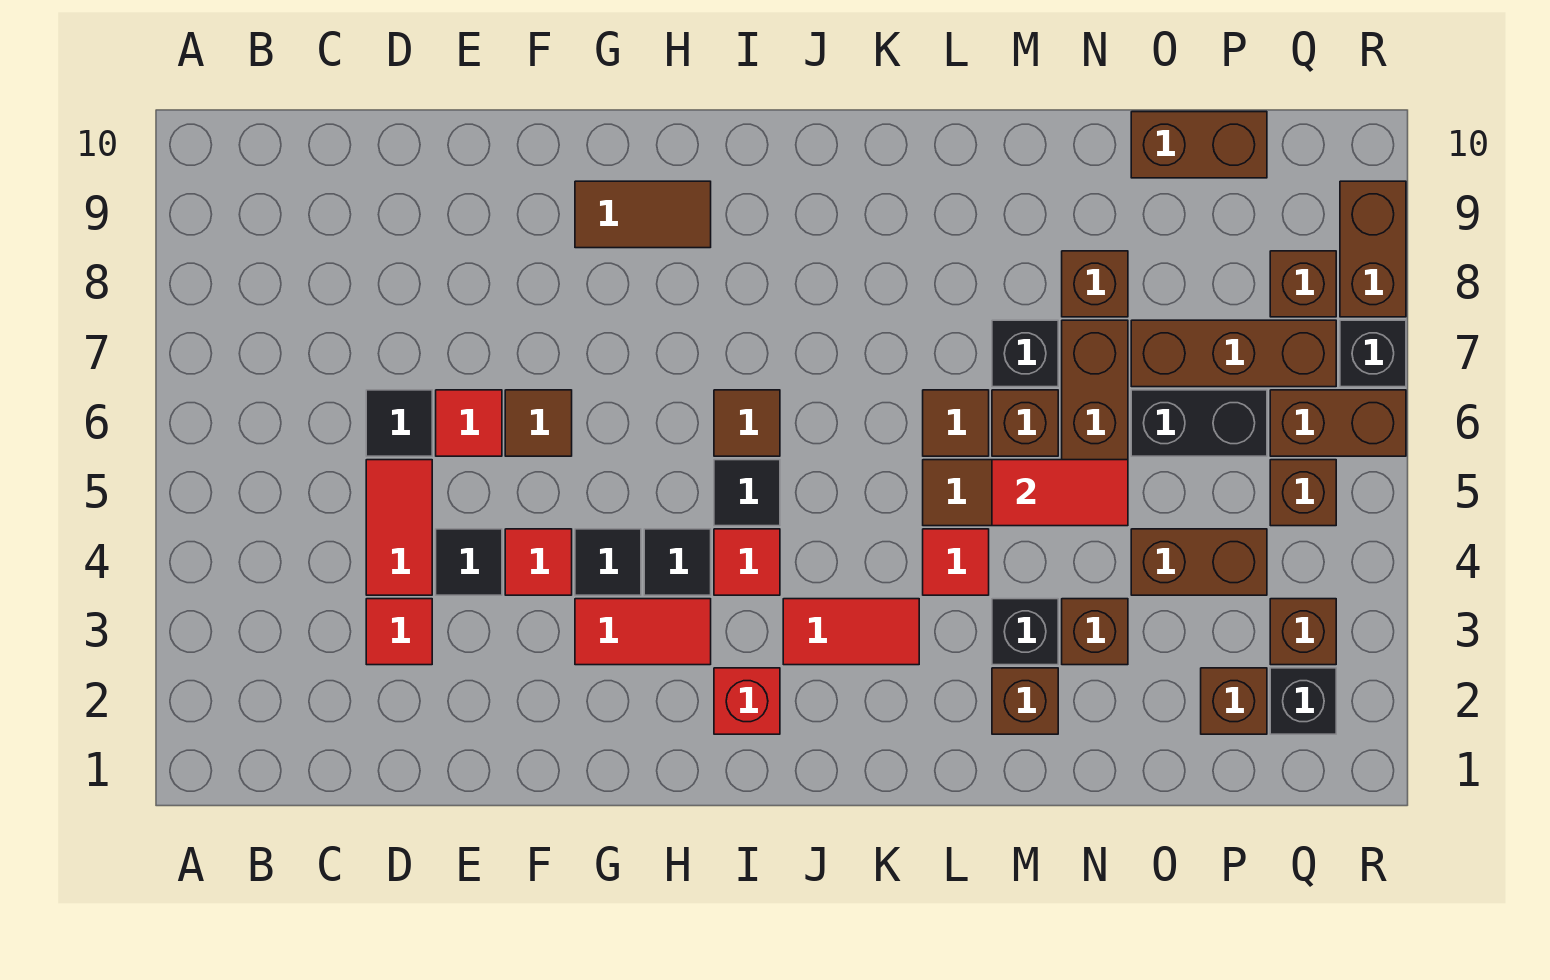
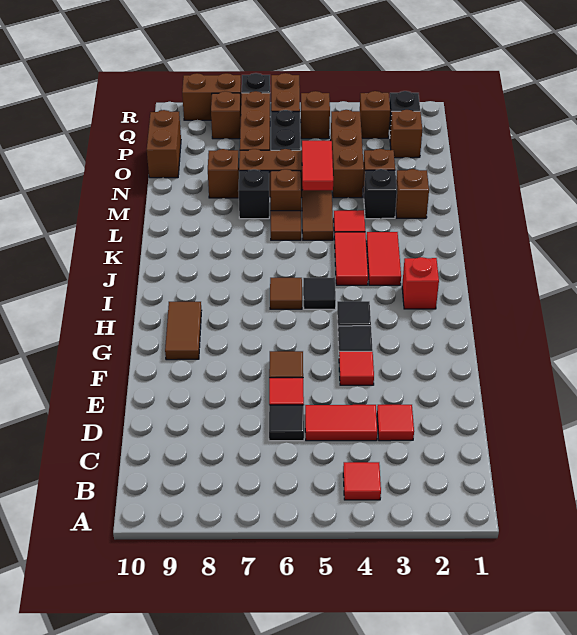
black 1x1 tile [436,529,502,595] -> none
red 1x2 tile [575,599,711,665] -> red 1x2 tile moved to [335,232,368,285]
red 1x1 tile [714,529,780,595] -> red 1x1 tile moved to [343,462,381,500]
brown 1x2 brick [1131,529,1267,595] -> brown 1x3 brick [331,110,364,198]

